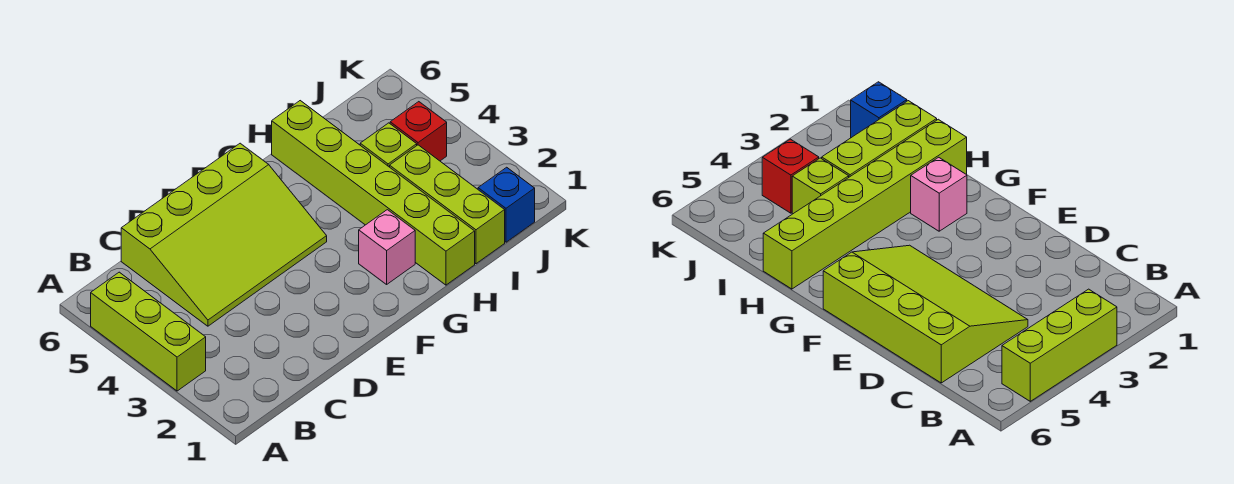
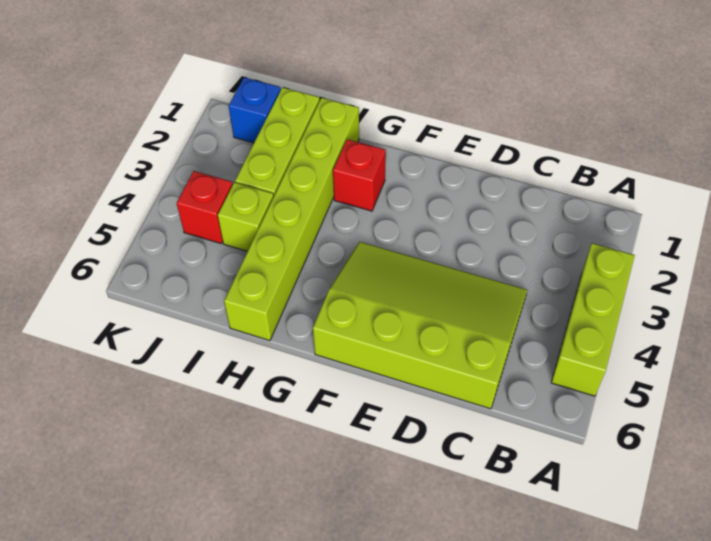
pink 1x1 brick [359,210,415,284] -> red 1x1 brick [333,139,386,211]

